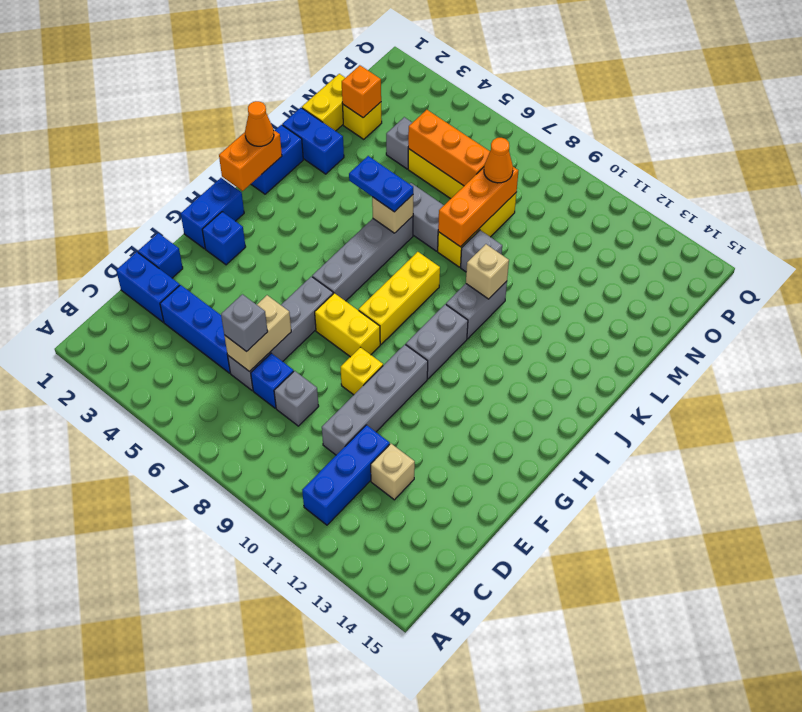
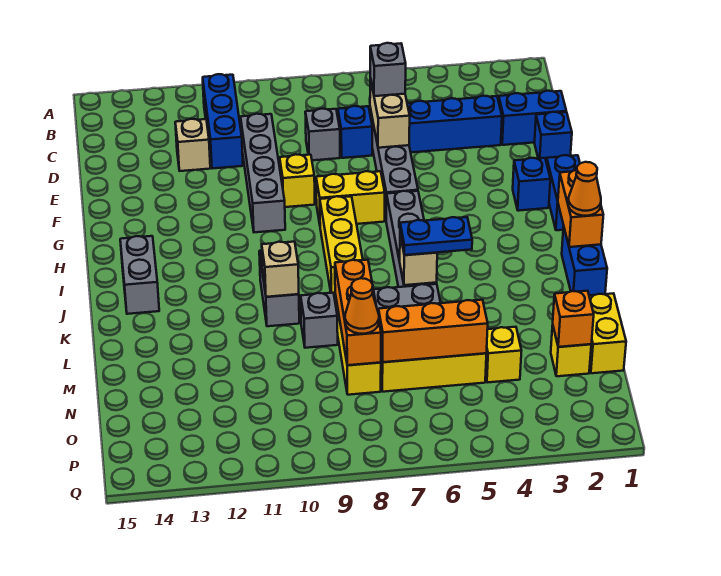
grey 1x2 brick [406,304,468,379] -> grey 1x2 brick moved to [120,236,159,314]
blue 1x2 brick [282,108,344,174] -> none
grey 1x1 brick [386,117,412,169] -> yellow 1x1 brick [486,327,521,383]

